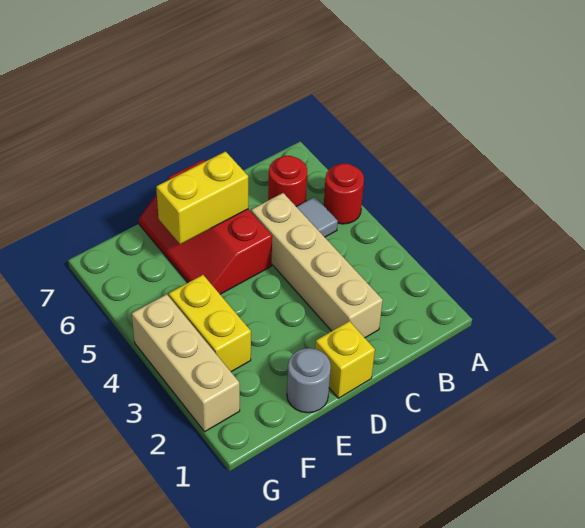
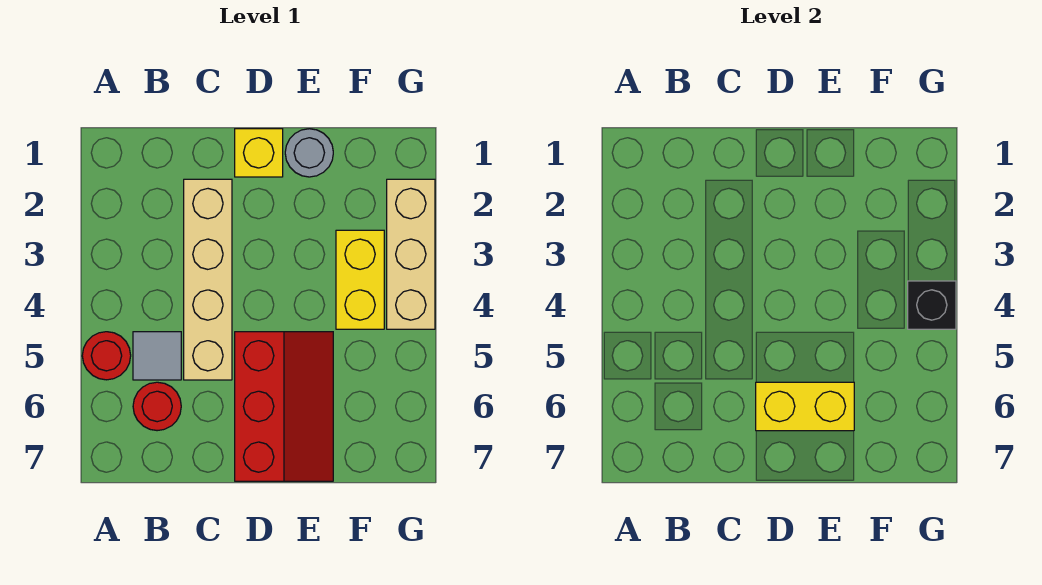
none -> black 1x1 brick [908,281,956,329]

